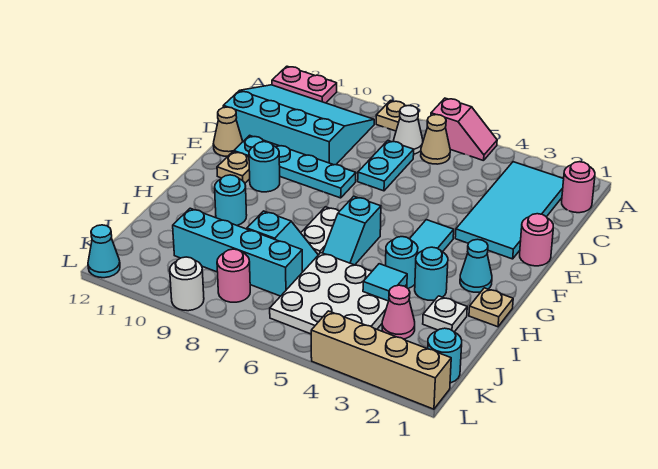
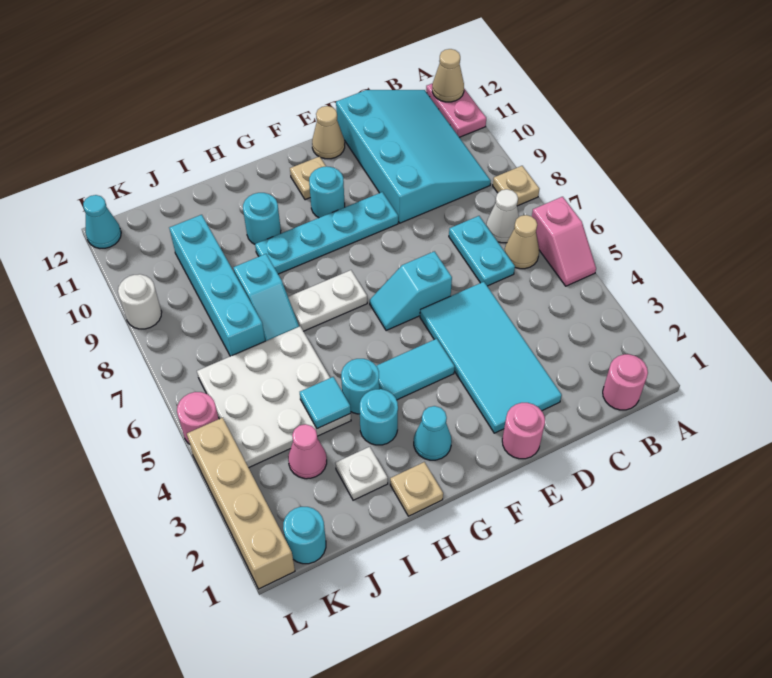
none -> tan 1x1 cone [432,49,464,102]
cyan 2x4 tile [455,162,564,259] -> cyan 2x4 tile turned to [420,282,562,433]
cyan 1x2 plate [358,141,414,191] -> cyan 1x2 plate turned to [449,216,515,286]
cyan 1x4 plate [234,135,356,198] -> cyan 1x4 plate turned to [255,192,398,274]
cyan 1x2 slope [323,196,381,265] -> cyan 1x2 slope moved to [370,251,452,331]
pink 1x1 round brick [217,249,250,302] -> pink 1x1 round brick moved to [177,392,219,444]

